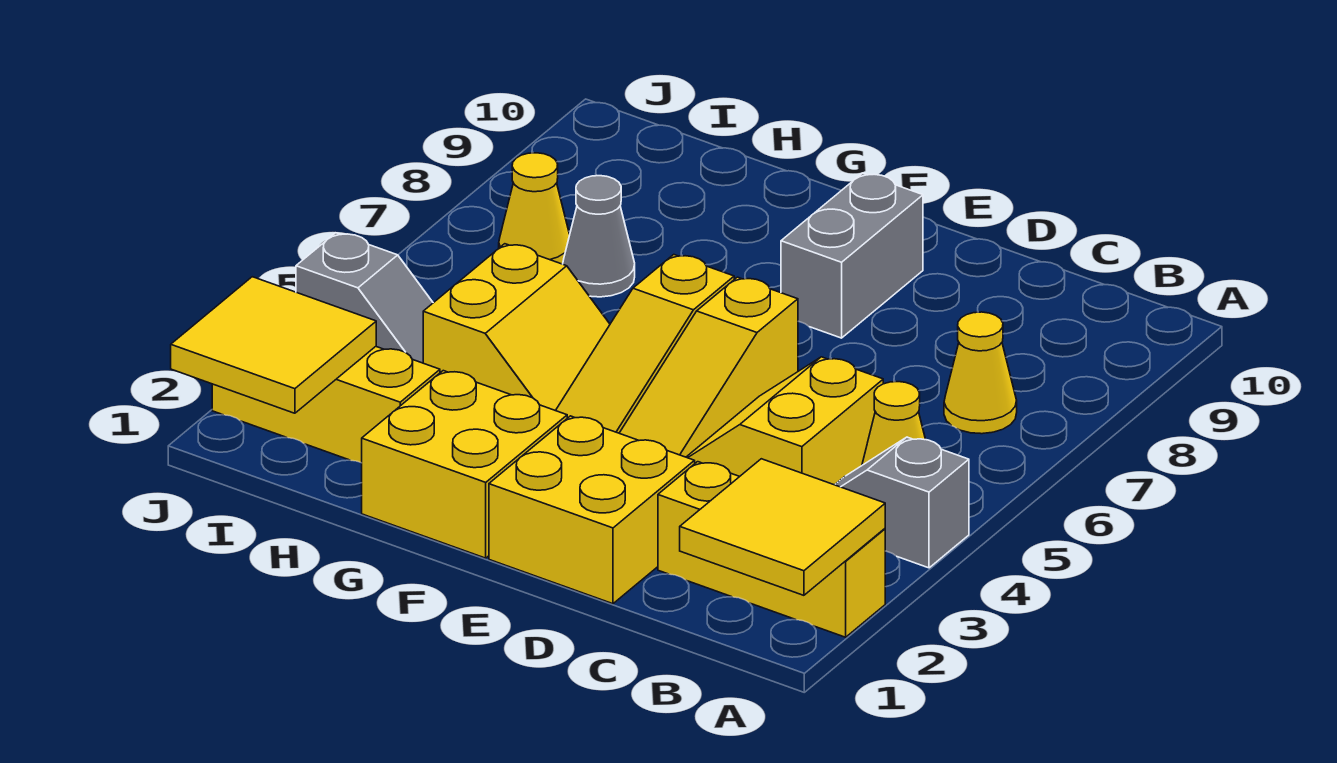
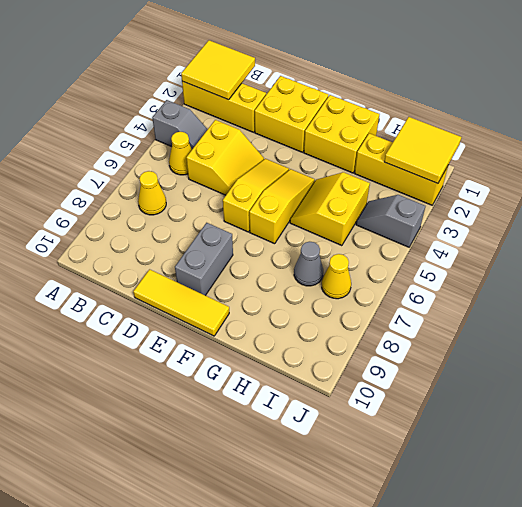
none -> yellow 1x3 tile [133,269,229,336]

